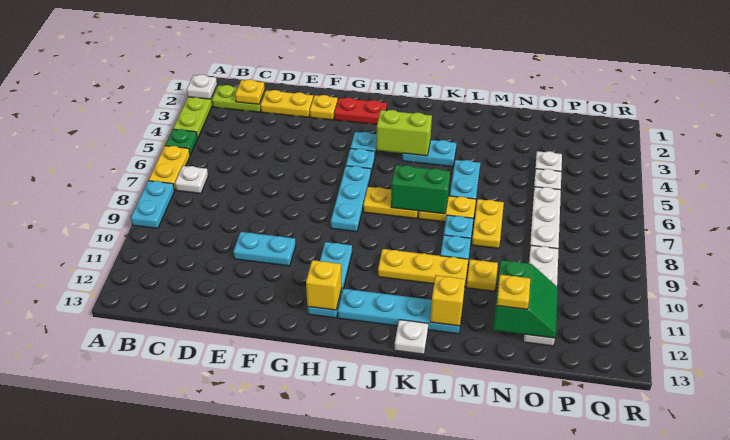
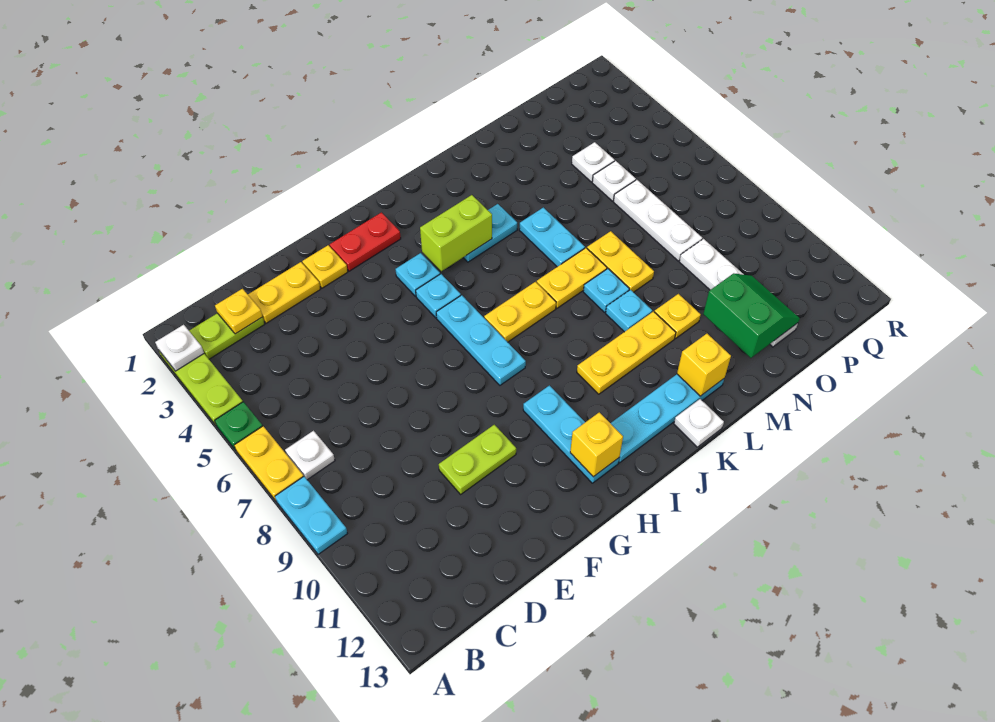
cyan 1x2 plate [233,232,296,266] -> lime 1x2 plate [439,425,516,494]
green 1x2 brick [391,165,450,214] -> none
yellow 1x1 plate [497,275,530,309] -> none

